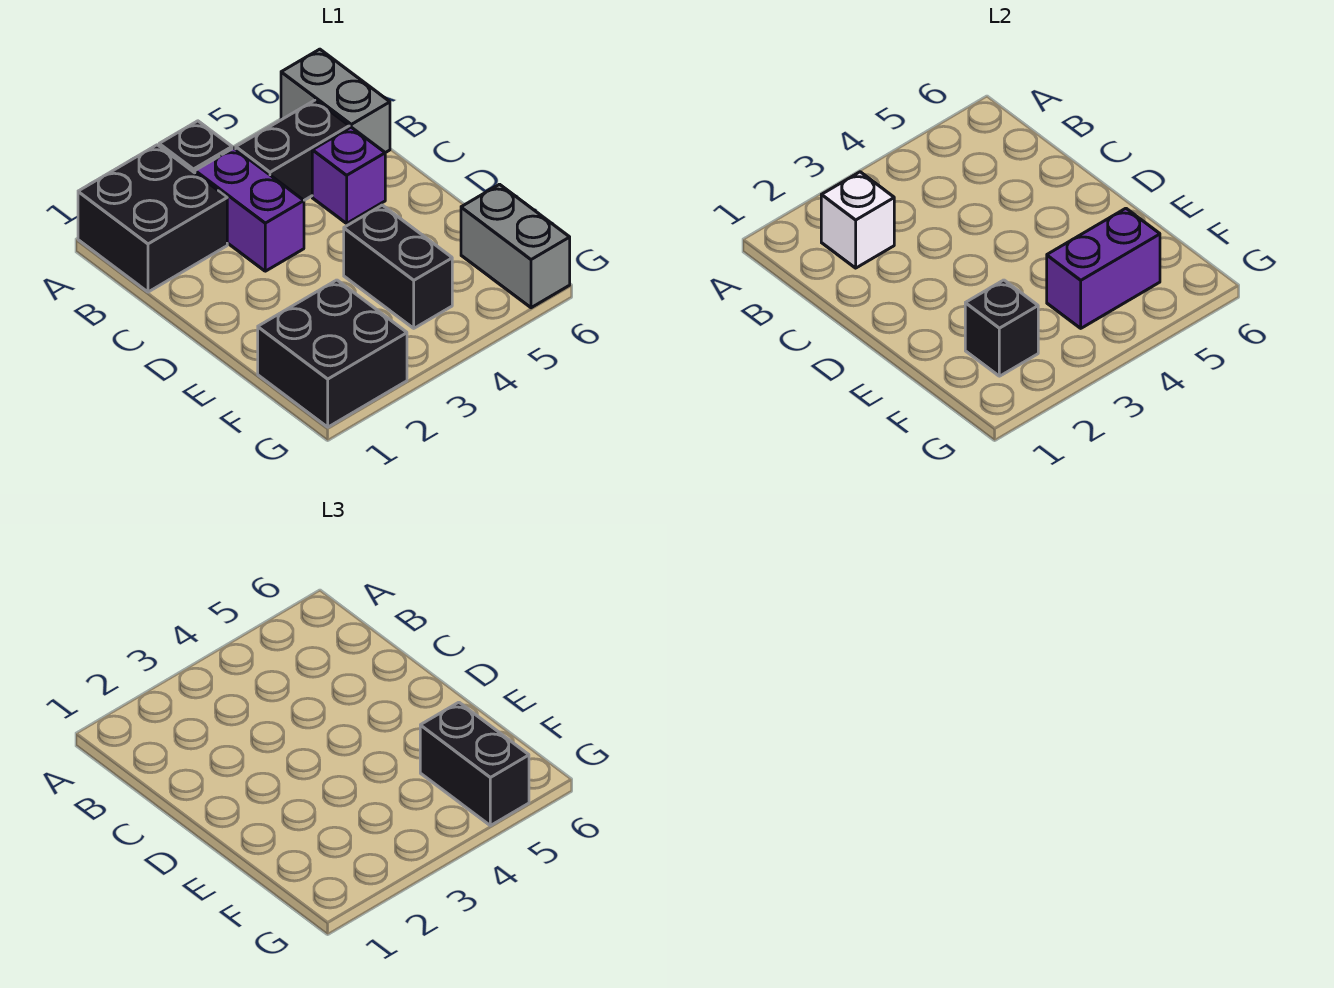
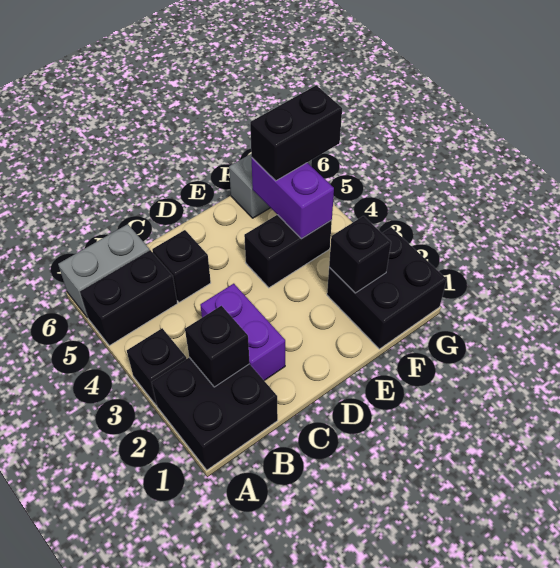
white 1x1 brick [821,172,894,268] -> black 1x1 brick [185,306,250,387]
purple 1x2 brick [195,148,304,271] -> purple 1x2 brick turned to [200,284,285,381]
black 1x2 brick [236,100,349,200] -> black 1x2 brick turned to [80,250,177,346]
purple 1x1 brick [312,127,385,223] -> black 1x1 brick [152,230,211,302]

